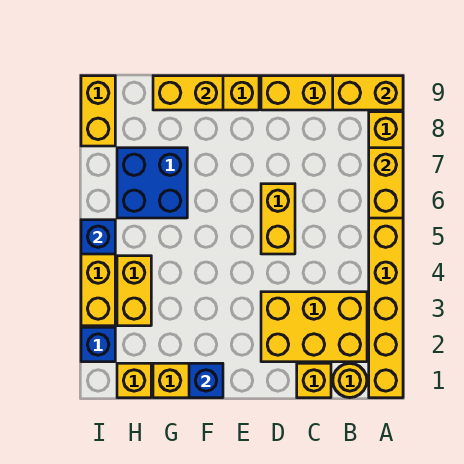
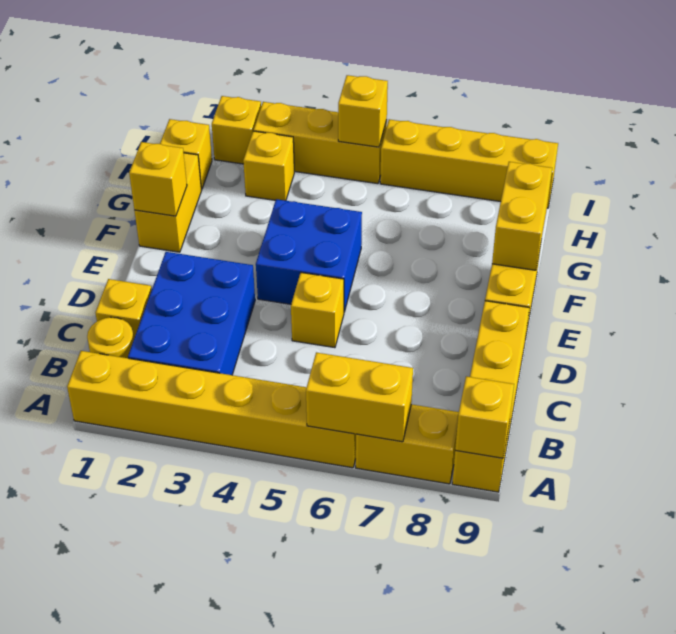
yellow 1x2 brick [333,76,403,110] -> yellow 1x1 brick [455,376,514,458]
yellow 2x3 brick [261,292,367,362] -> blue 2x3 brick [128,252,255,375]
yellow 1x2 brick [261,184,295,254] -> yellow 1x1 brick [291,273,344,348]
blue 1x1 brick [189,363,223,398] -> yellow 1x1 brick [129,142,187,216]
blue 2x2 brick [117,148,187,218] -> blue 2x2 brick moved to [256,199,362,312]
yellow 1x2 brick [117,256,151,326] -> yellow 1x1 brick [243,131,294,201]
blue 1x1 brick [81,327,115,362] -> yellow 1x1 brick [212,96,261,164]
blue 1x1 brick [81,220,115,254] -> yellow 1x1 brick [338,75,388,147]
yellow 1x2 brick [81,76,115,146] -> yellow 1x4 brick [380,119,558,208]

